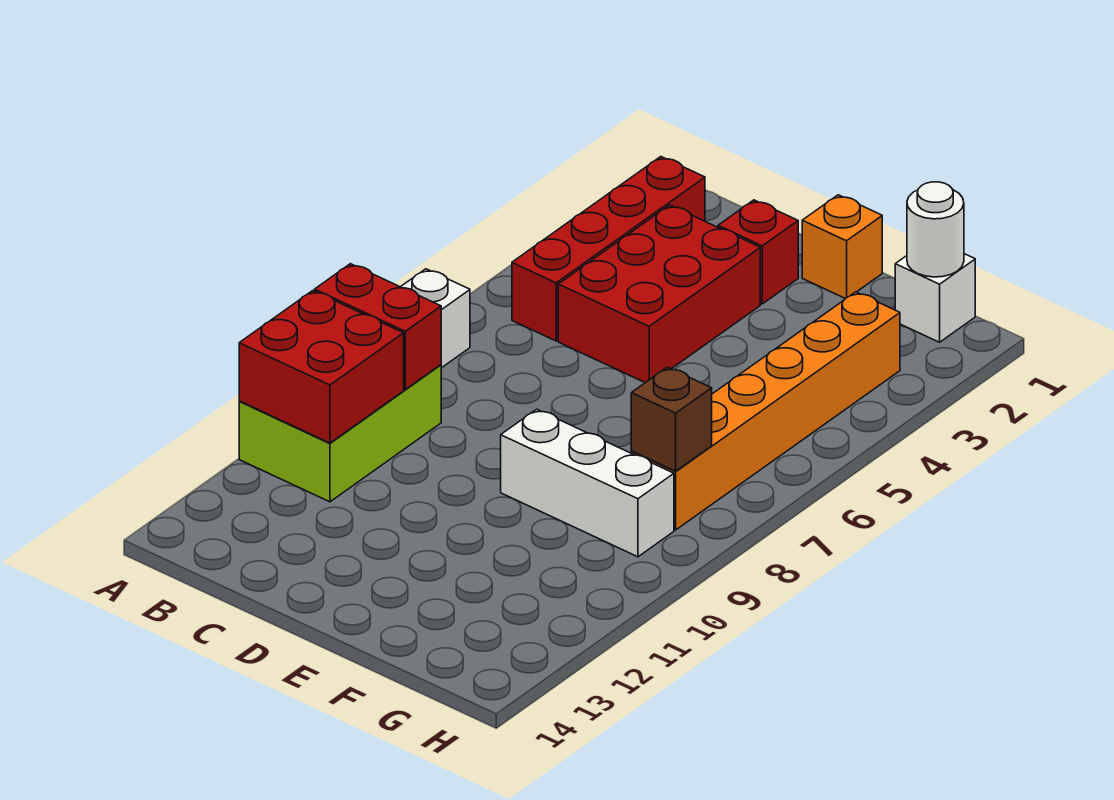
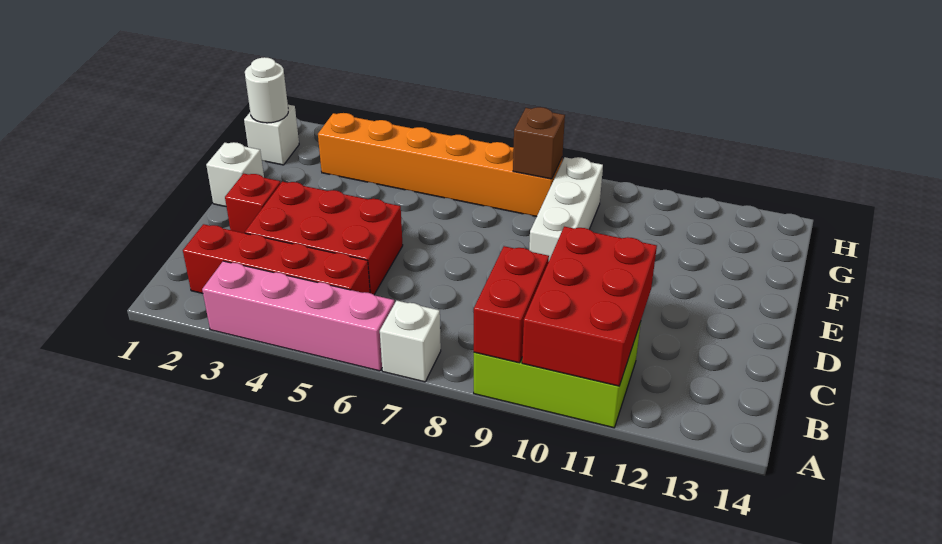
none -> pink 1x4 brick [202,261,395,371]
red 2x2 brick [239,291,404,443] -> red 2x3 brick [522,227,657,386]
orange 1x1 brick [802,195,882,299] -> white 1x1 brick [206,142,264,207]

